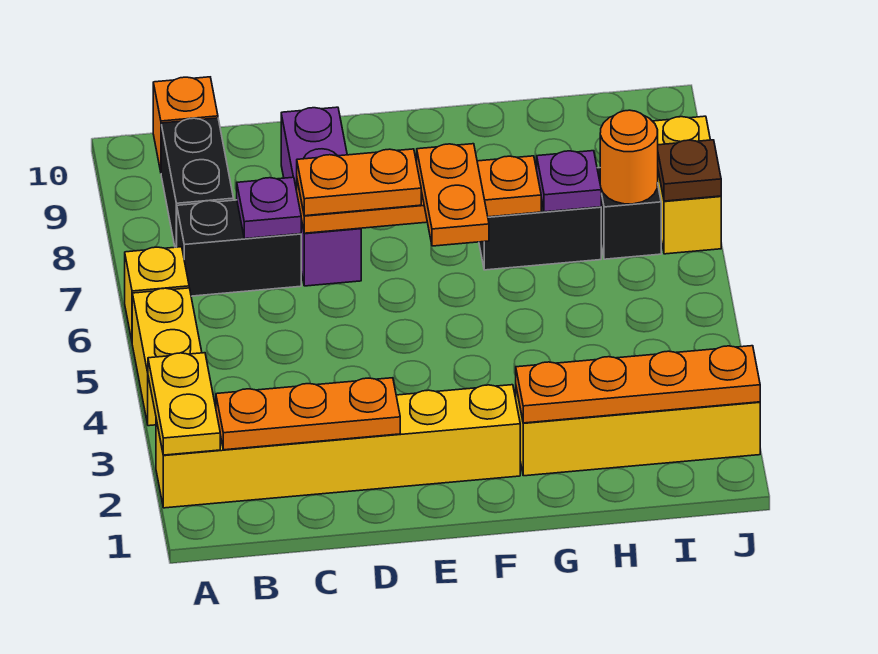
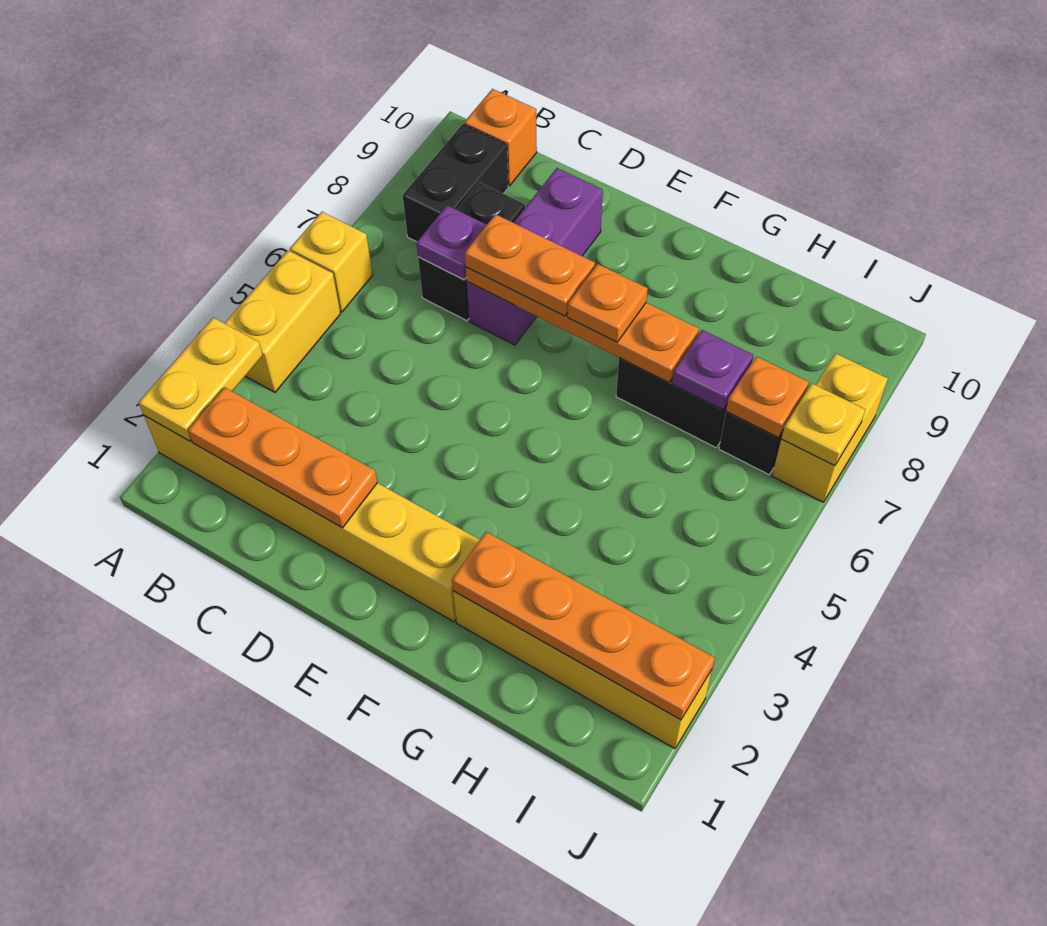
black 1x2 brick [177,200,301,296] -> black 1x2 brick turned to [418,182,525,321]
orange 1x2 plate [417,144,489,246] -> orange 1x1 plate [567,264,648,342]
orange 1x1 round brick [600,110,658,204] -> orange 1x1 plate [726,356,809,438]
brown 1x1 plate [658,140,721,201] -> yellow 1x1 plate [781,384,865,466]

